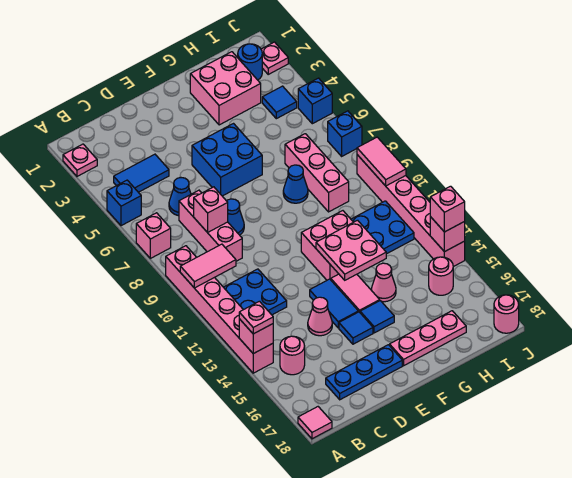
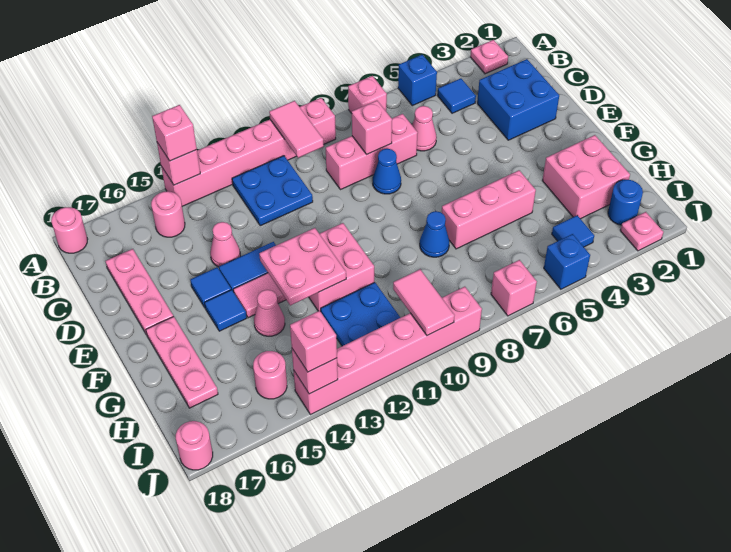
pink 1x1 plate [239,301,273,334] -> pink 1x1 brick [152,105,197,161]
pink 1x1 tile [298,407,332,439] -> pink 1x1 round brick [51,207,88,253]
blue 1x2 tile [114,154,169,192] -> blue 1x1 tile [438,78,476,113]
blue 1x1 cone [169,178,191,216] -> pink 1x1 cone [412,106,437,151]
blue 1x3 plate [326,345,402,400] -> pink 1x3 plate [106,249,173,335]
blue 2x2 brick [192,124,262,196] -> blue 2x2 brick moved to [477,59,559,140]
pink 1x3 brick [285,134,349,212] -> pink 1x3 brick moved to [442,170,536,249]
blue 1x1 brick [328,111,362,156] -> pink 1x1 brick [491,260,537,316]
pink 1x2 tile [357,137,406,186] -> pink 1x2 tile turned to [393,269,455,335]

